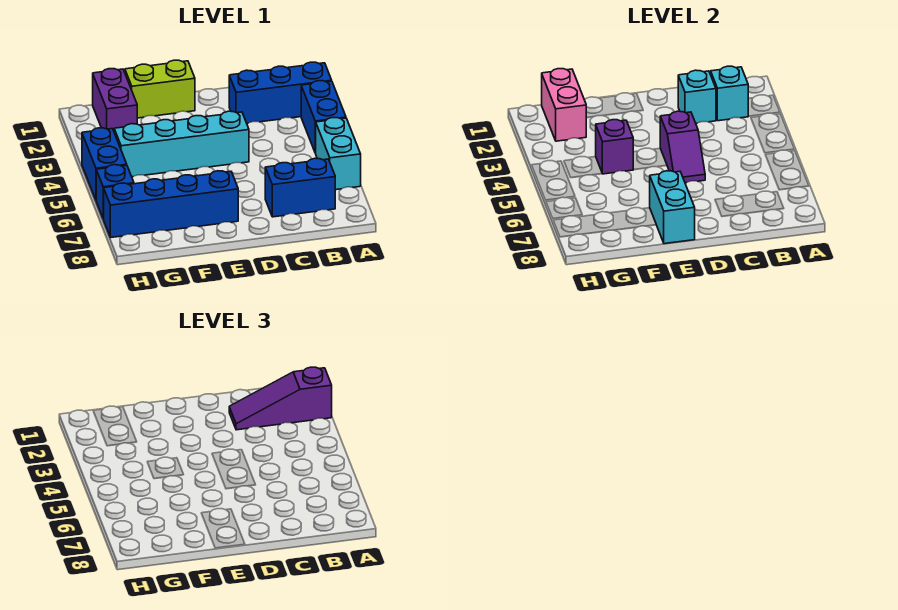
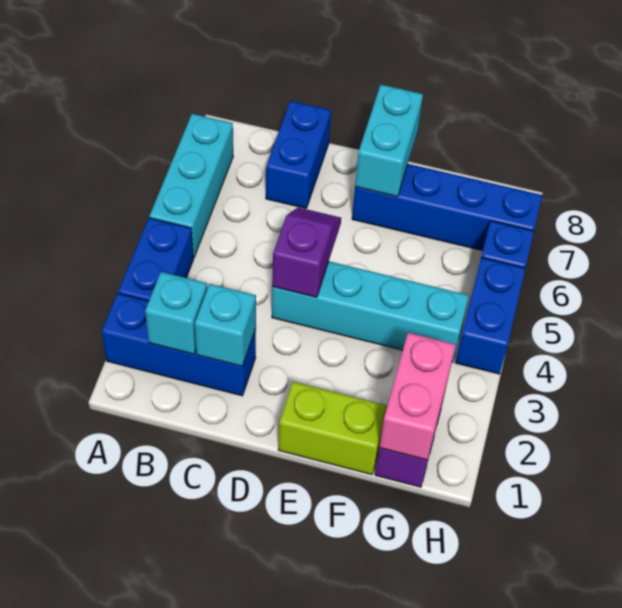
purple 1x3 slope [229,367,332,430] -> none
cyan 1x2 brick [316,118,361,190] -> cyan 1x3 brick [149,114,233,258]
blue 1x2 brick [265,158,335,217] -> blue 1x2 brick turned to [266,101,331,209]
purple 1x1 brick [596,120,633,174] -> none

